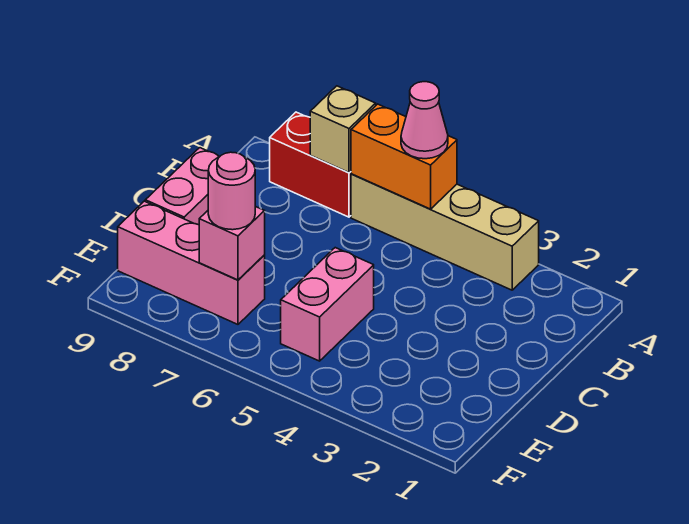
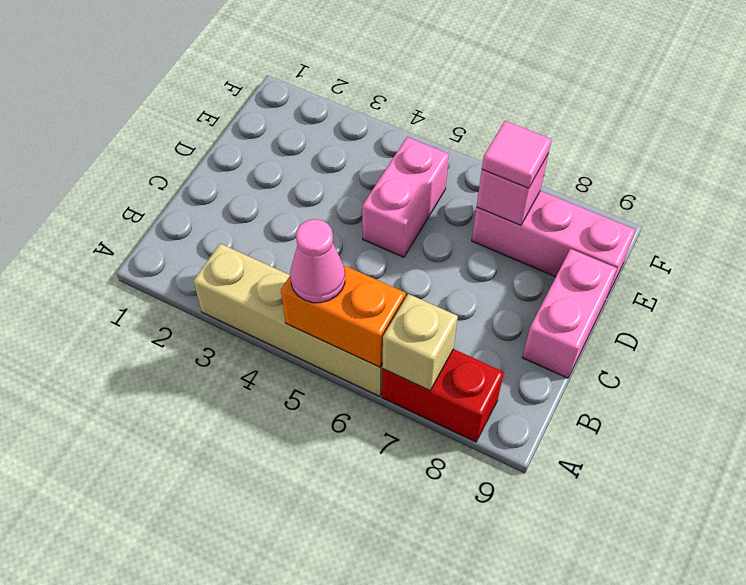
pink 1x1 round brick [208,152,255,230] -> pink 1x1 tile [482,121,552,188]

